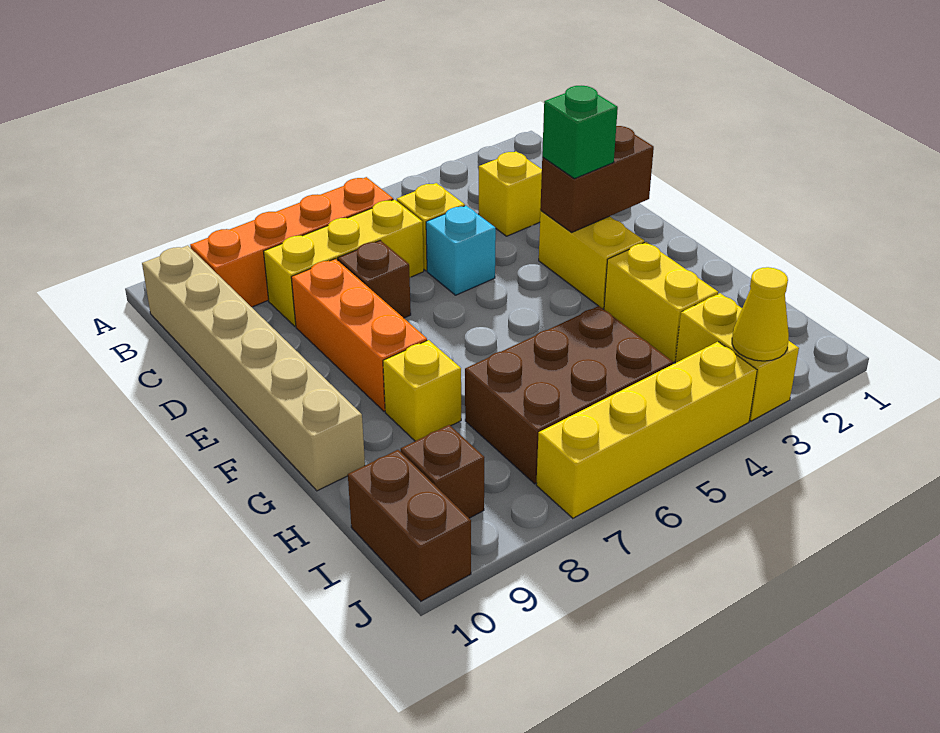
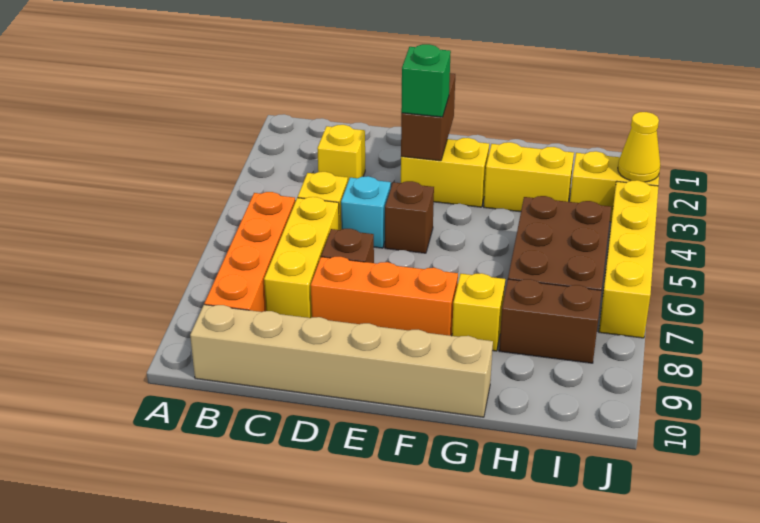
brown 1x1 brick [401,425,484,518] -> brown 1x1 brick moved to [385,181,434,253]
brown 1x2 brick [348,450,471,601] -> brown 1x2 brick moved to [499,279,602,363]

